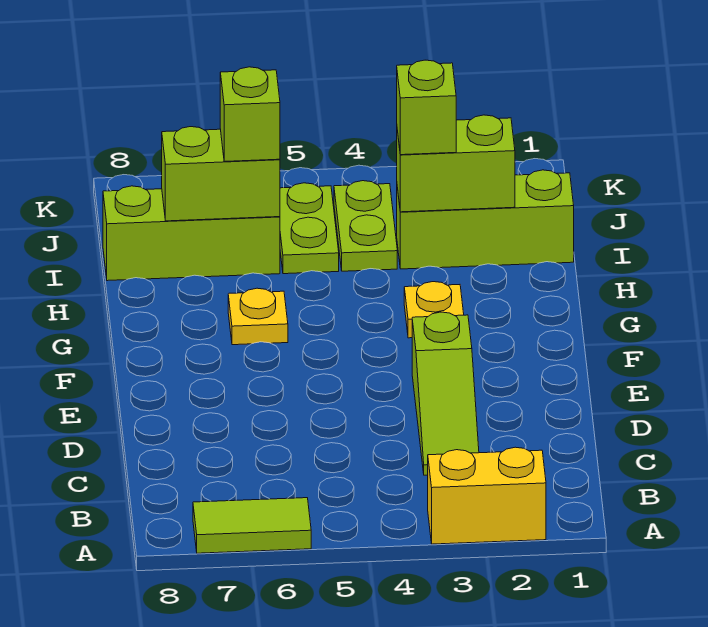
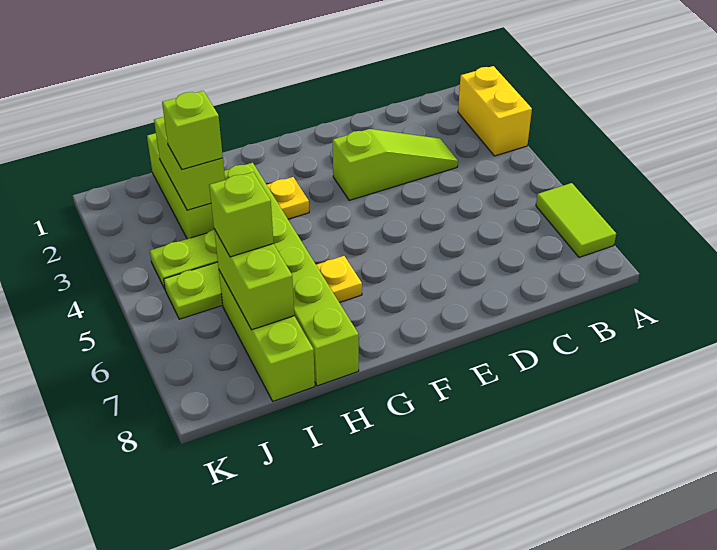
none -> lime 1x6 brick [224,163,359,386]

